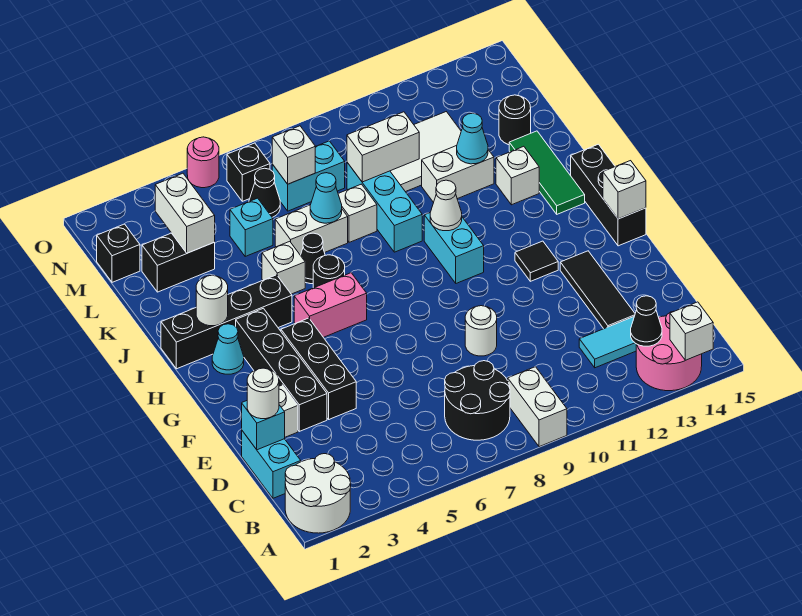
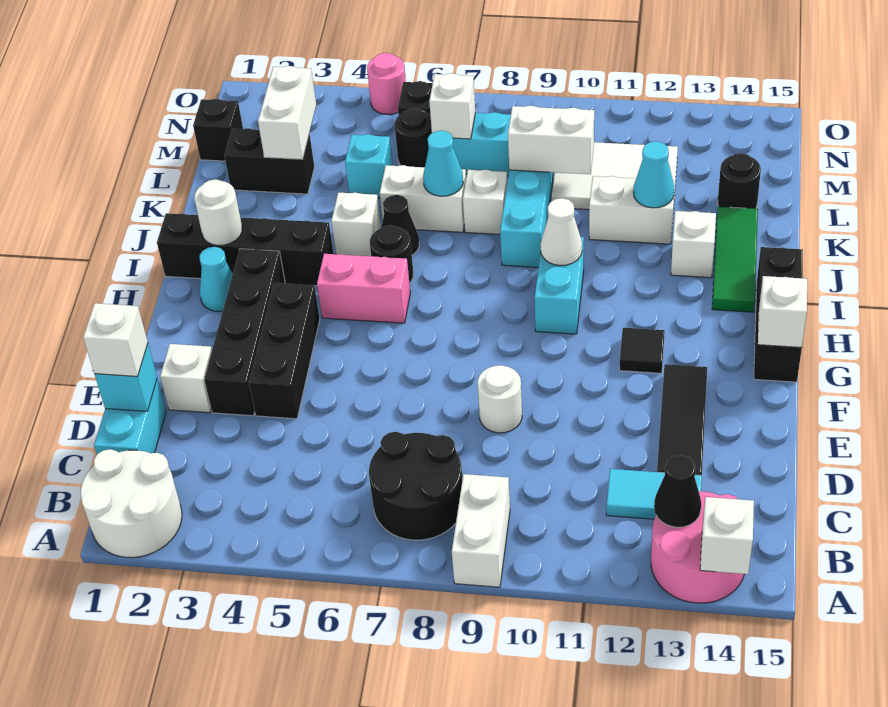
white 1x1 round brick [247,368,279,419] -> white 1x1 brick [83,303,148,376]
black 1x1 cone [249,168,280,217] -> black 1x1 round brick [395,108,432,167]

